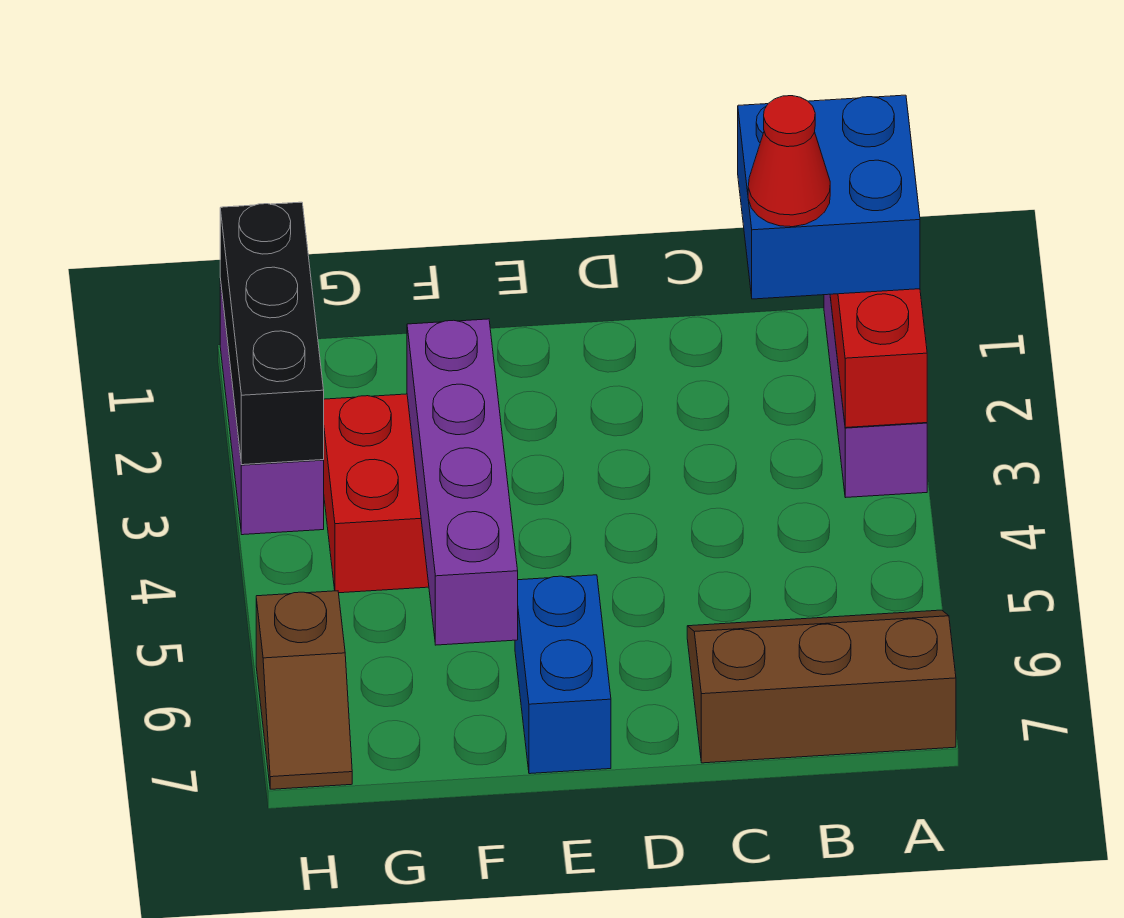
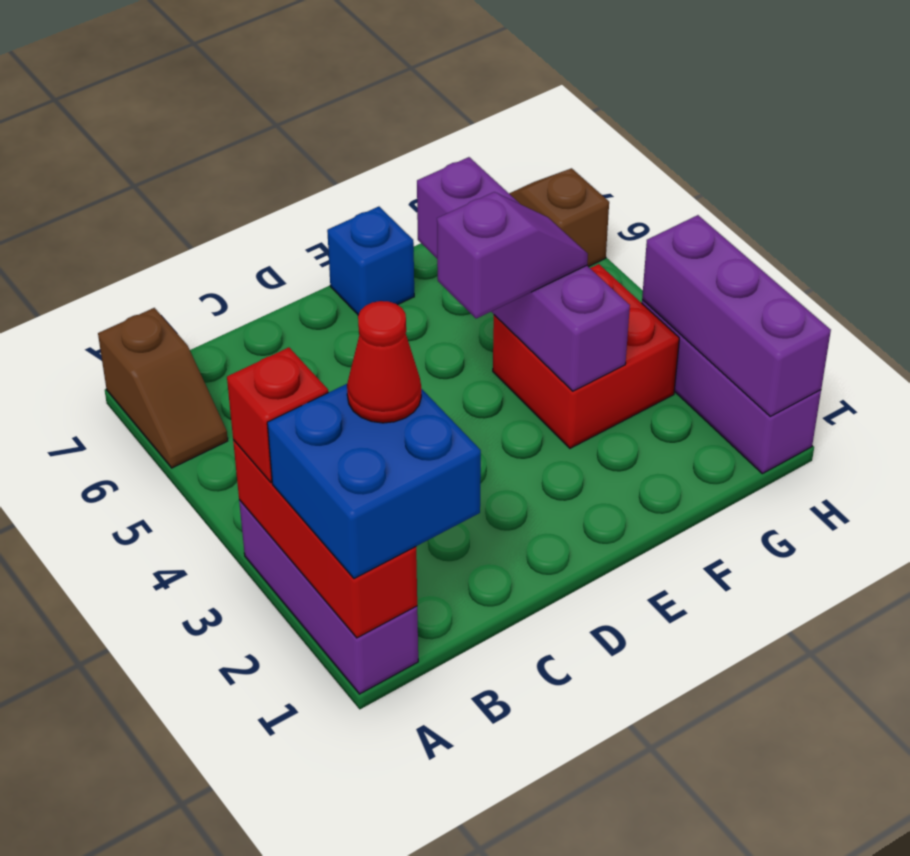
none -> red 1x1 brick [227,347,328,482]
brown 2x3 slope [687,610,956,763] -> brown 1x2 slope [98,308,228,468]
none -> purple 1x2 slope [437,192,588,319]
blue 1x2 brick [515,575,611,774] -> blue 1x1 brick [327,207,414,315]
black 1x3 brick [220,202,324,465] -> purple 1x3 brick [642,215,831,416]

